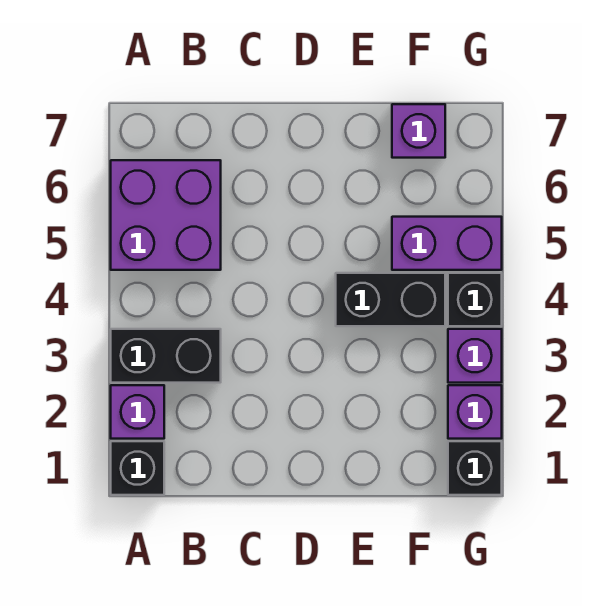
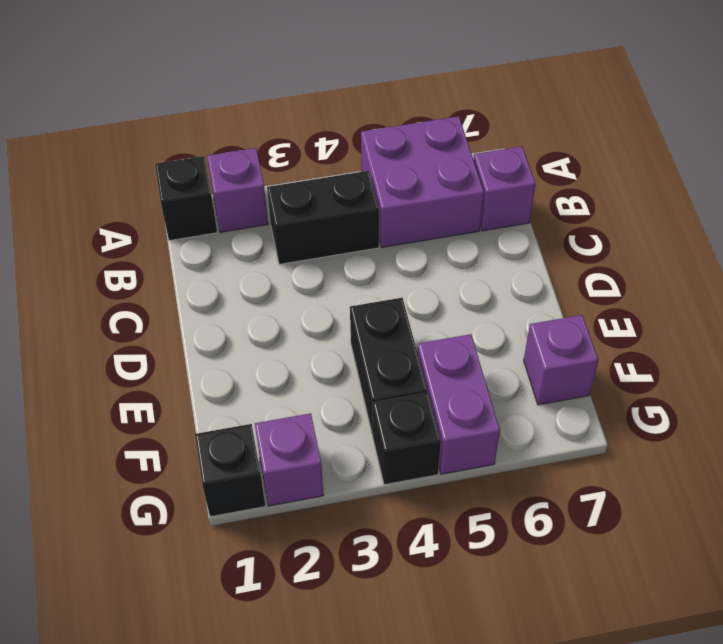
black 1x2 brick [111,329,221,383] -> black 1x2 brick turned to [267,171,379,264]
purple 1x1 brick [448,329,502,383] -> purple 1x1 brick moved to [473,146,536,231]

